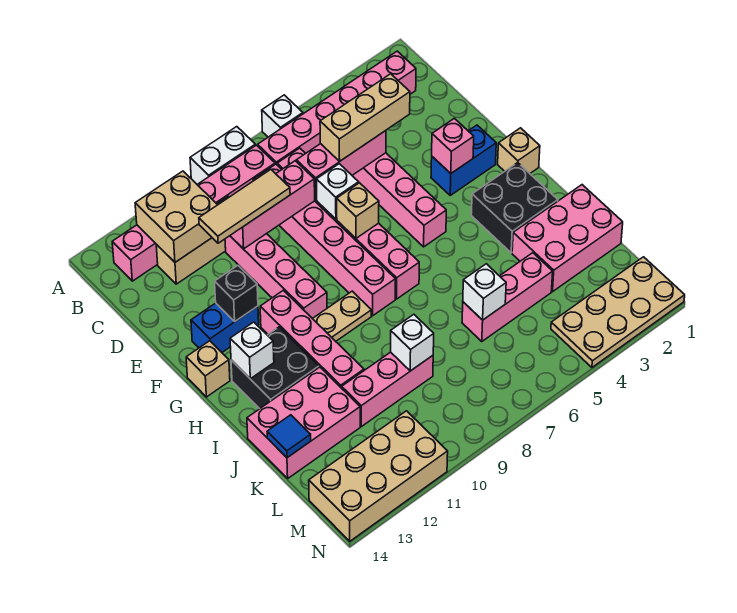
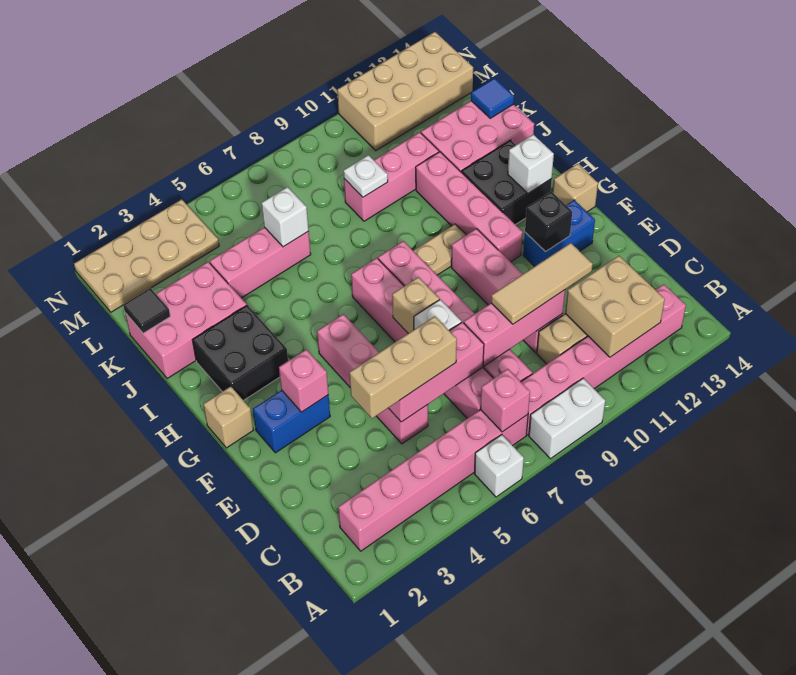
none -> pink 1x1 brick [480,369,530,432]
none -> black 1x1 tile [123,288,170,333]
white 1x1 brick [391,314,434,371] -> white 1x1 plate [344,155,388,197]

